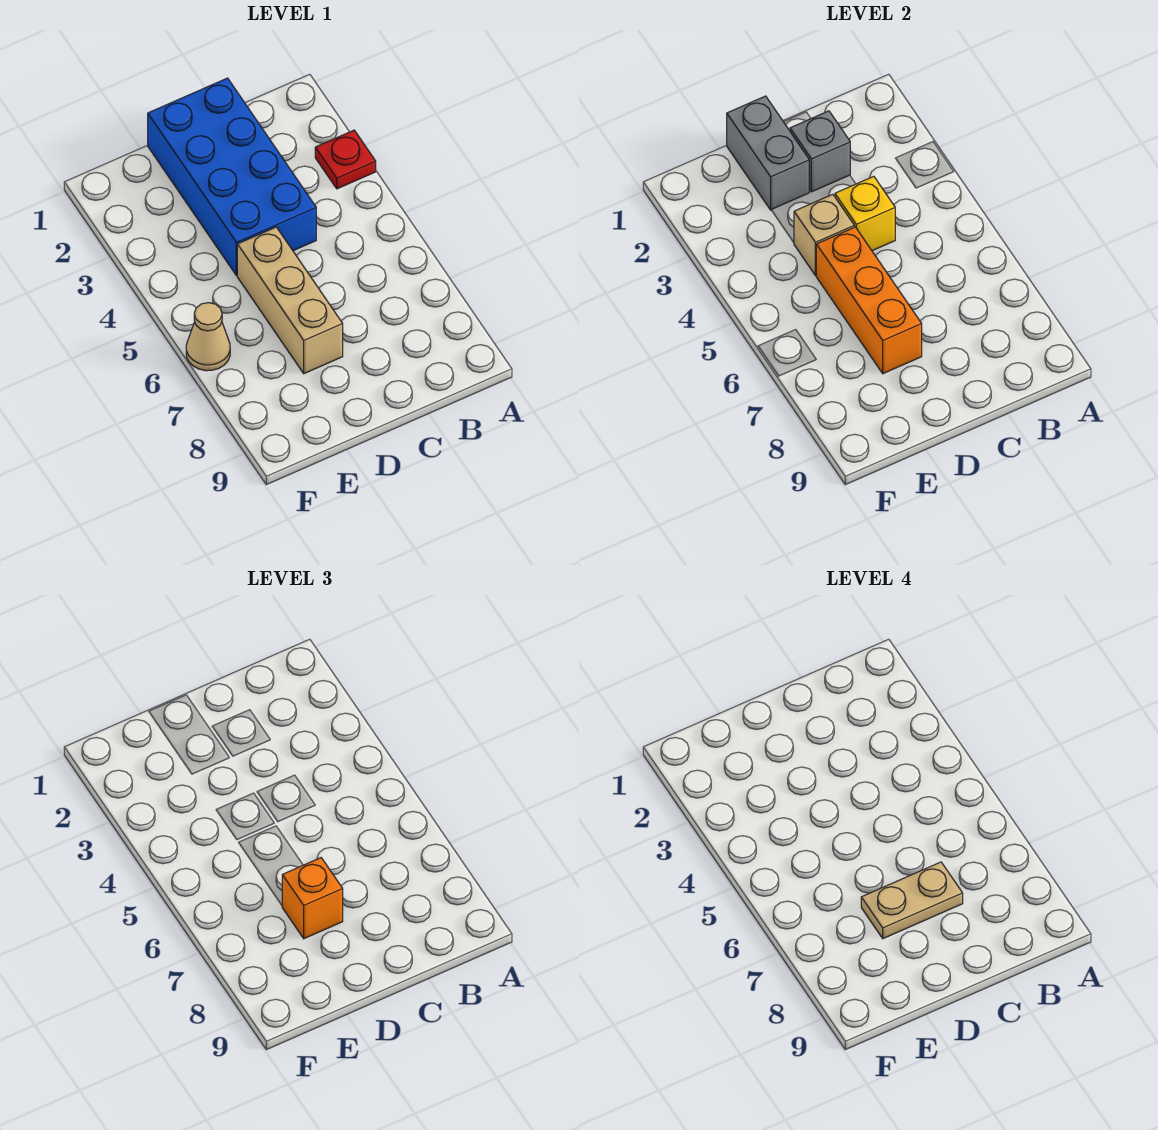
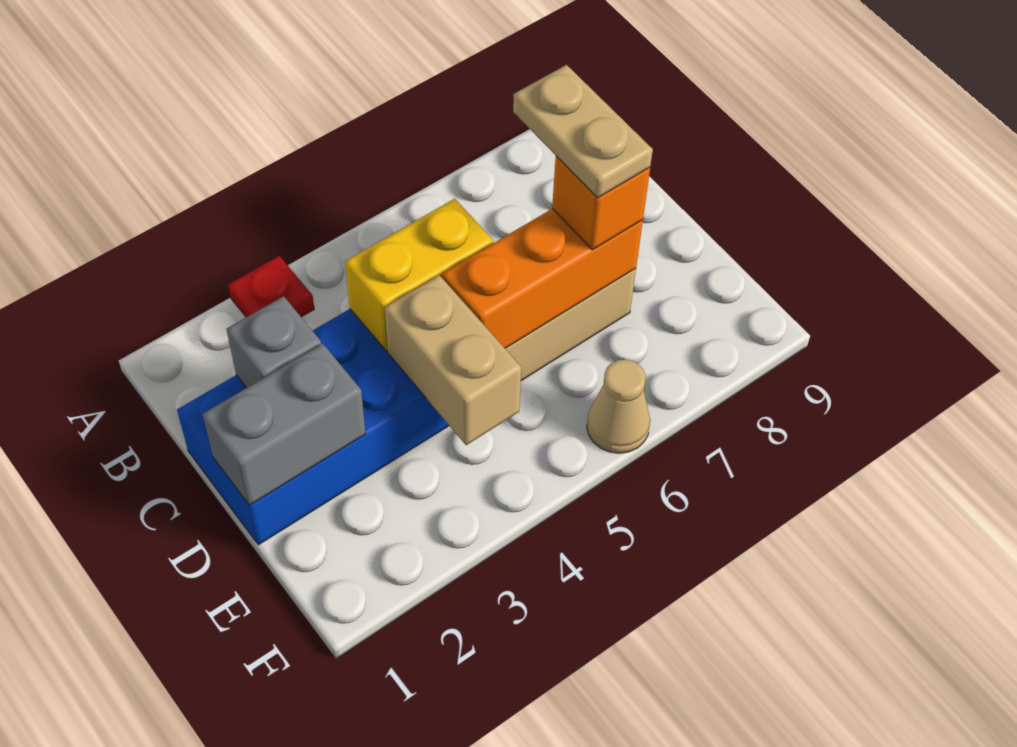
yellow 1x1 brick [835,176,895,251] -> yellow 1x2 brick [345,199,493,351]
tan 1x1 brick [794,194,854,275] -> tan 1x2 brick [385,275,521,445]

